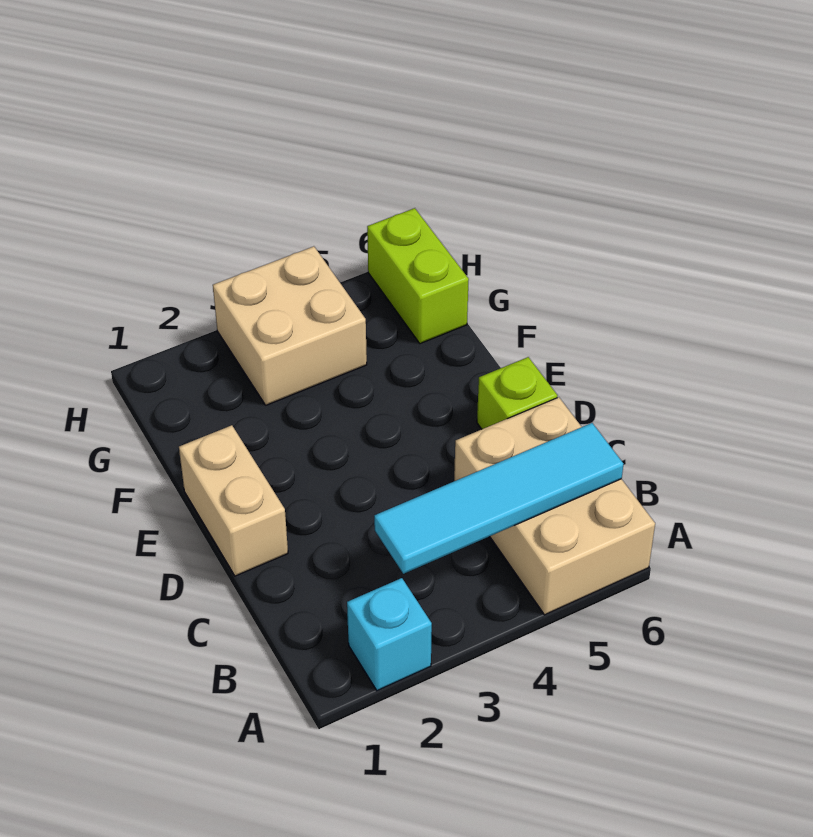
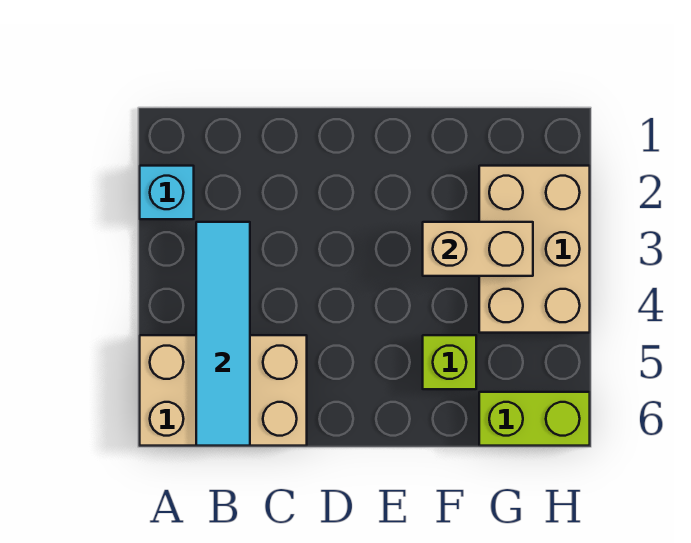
tan 1x2 brick [179,425,288,576] -> tan 1x2 brick moved to [423,222,533,276]
lime 1x1 brick [477,357,558,429] -> lime 1x1 brick moved to [423,335,476,389]
tan 2x2 brick [213,246,367,405] -> tan 2x3 brick [479,166,590,333]

